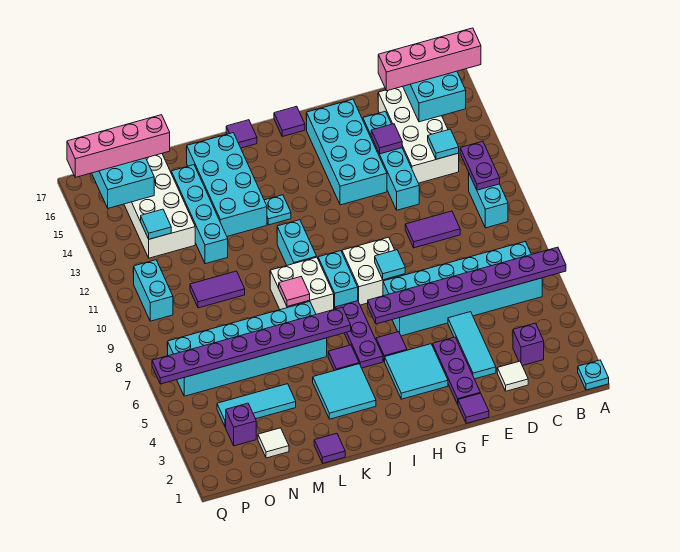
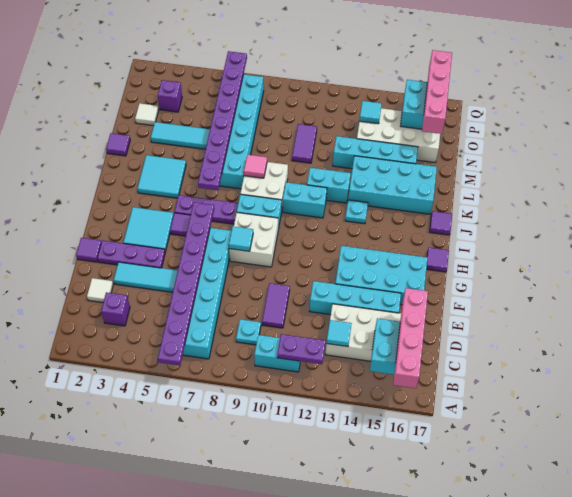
cyan 1x1 plate [578,360,609,390] -> cyan 1x1 plate moved to [236,319,261,345]
purple 1x1 tile [371,124,402,154] -> none
purple 1x1 tile [328,345,359,371] -> none
cyan 1x3 tile [217,384,296,427] -> cyan 1x3 tile turned to [151,122,210,149]
cyan 1x2 brick [134,260,173,321] -> cyan 1x2 brick moved to [307,168,351,203]

